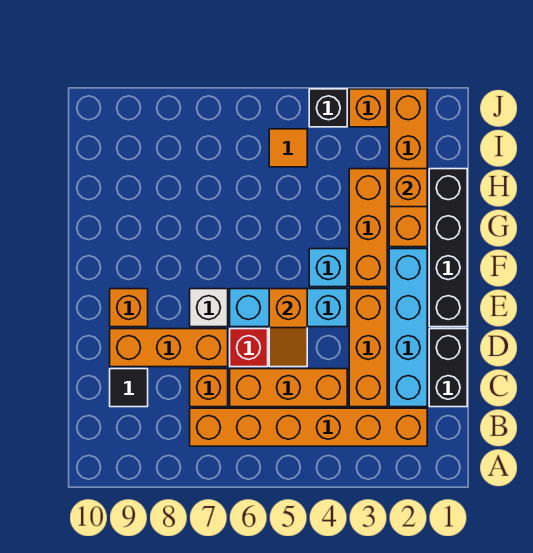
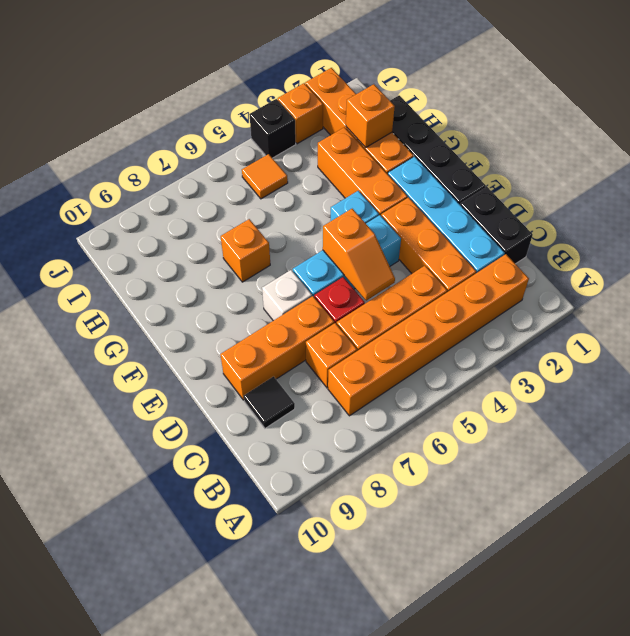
orange 1x1 brick [110,289,148,327] -> orange 1x1 brick moved to [221,219,270,282]

